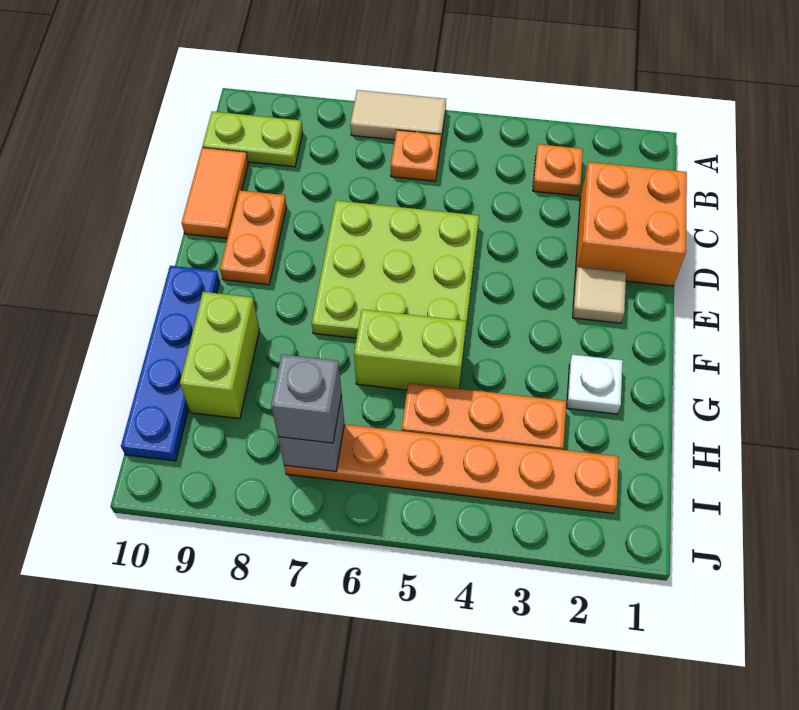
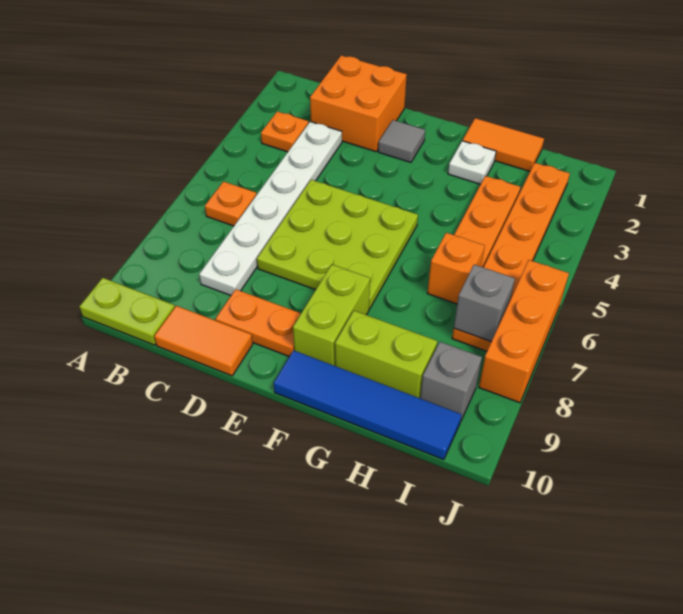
tan 1x2 tile [350,90,446,140] -> none
lime 1x2 plate [202,111,303,167] -> lime 1x2 plate turned to [80,278,175,345]
none -> white 1x6 plate [199,122,342,295]
tan 1x1 tile [573,267,626,323] -> grey 1x1 tile [378,120,425,162]
blue 1x4 plate [121,266,220,461] -> blue 1x4 tile [274,350,462,460]
none -> orange 1x2 tile [463,118,544,171]
lime 1x2 brick [354,309,466,390] -> lime 1x2 brick moved to [293,265,370,366]
none -> orange 1x1 brick [427,233,485,304]
grey 1x1 brick [271,354,342,443] -> grey 1x1 brick moved to [420,342,482,422]
none -> orange 1x3 brick [479,260,569,403]

